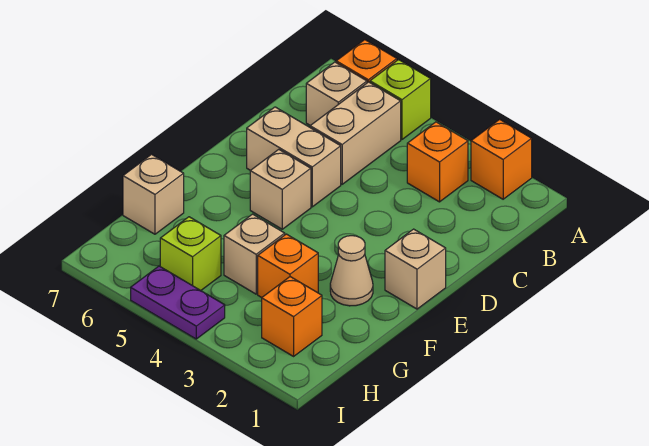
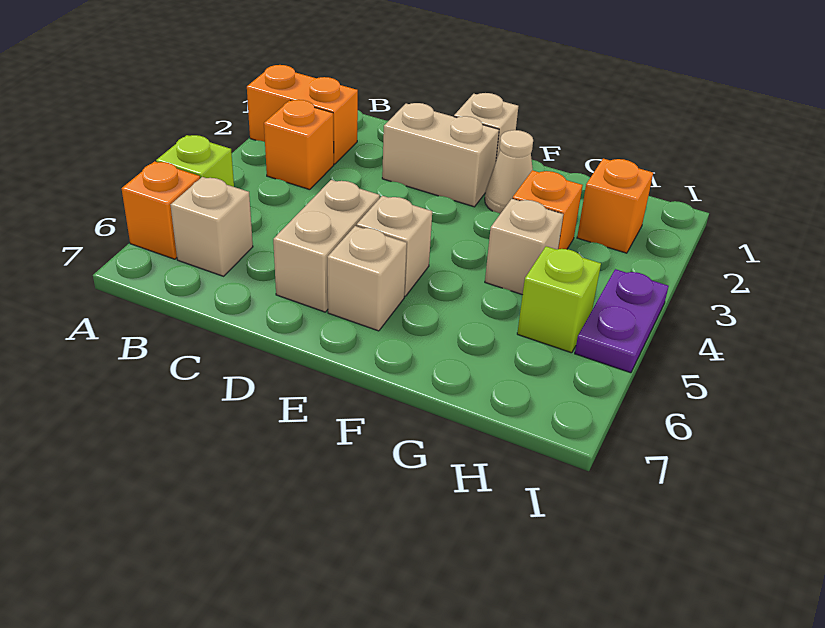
orange 1x1 brick [471,119,532,199] -> orange 1x2 brick [247,65,358,164]
tan 1x2 brick [310,82,401,184] -> tan 1x2 brick moved to [382,103,499,207]
tan 1x1 brick [123,154,184,234] -> tan 1x1 brick moved to [327,226,407,331]

